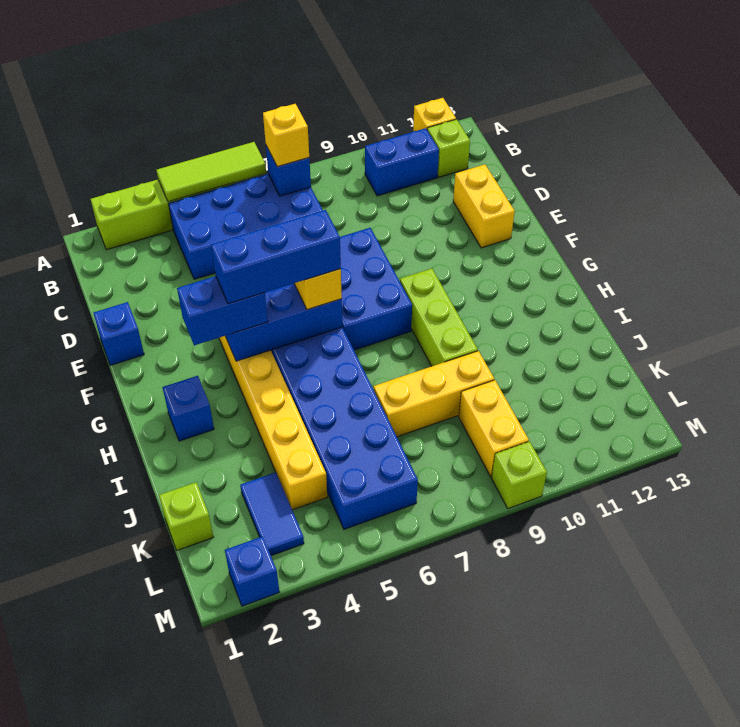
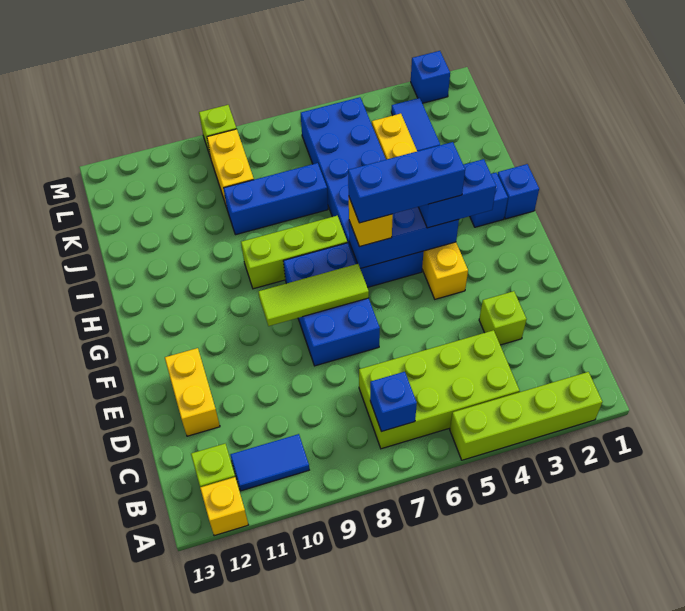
lime 1x3 tile [157,142,266,202] -> lime 1x3 tile moved to [259,264,369,326]
blue 2x4 brick [169,174,323,279] -> lime 2x4 brick [359,330,519,449]
yellow 1x1 brick [263,104,309,167] -> none
blue 1x2 brick [365,128,439,196] -> blue 1x2 tile [230,434,309,491]
blue 1x1 brick [93,302,144,365] -> blue 1x1 brick moved to [497,164,539,219]
lime 1x3 brick [400,269,478,366] -> lime 1x3 brick turned to [241,216,347,289]
yellow 1x3 brick [374,351,494,437] -> blue 1x3 brick [223,163,328,235]
lime 1x1 brick [159,482,213,550] -> lime 1x1 brick moved to [479,291,527,345]

